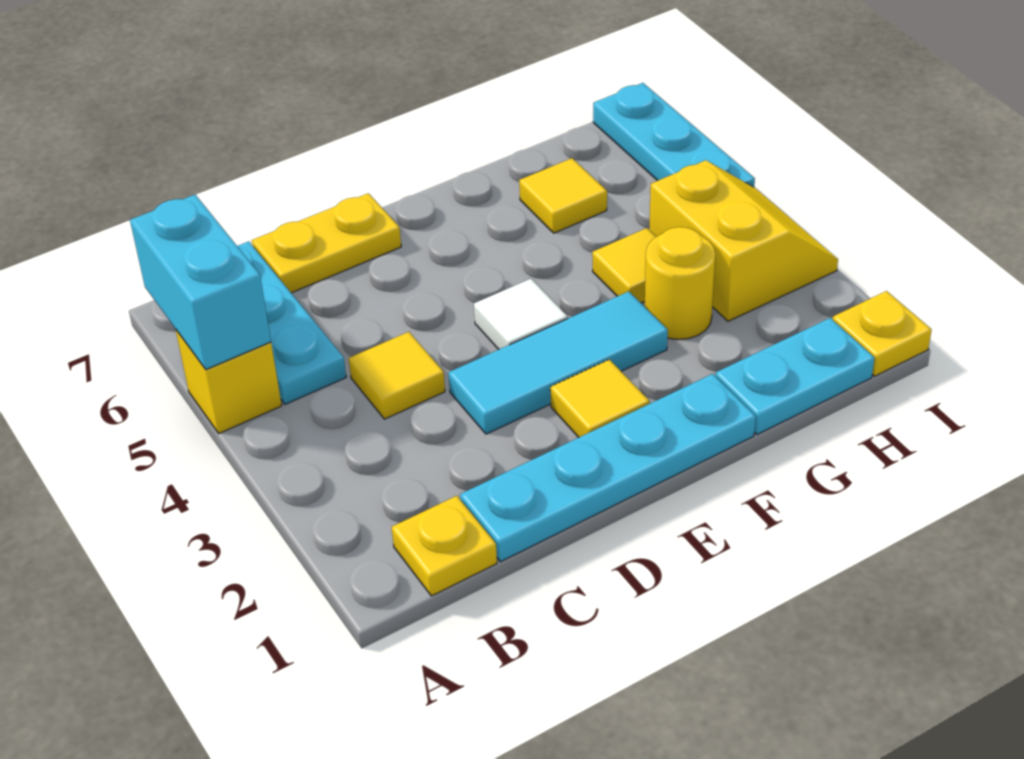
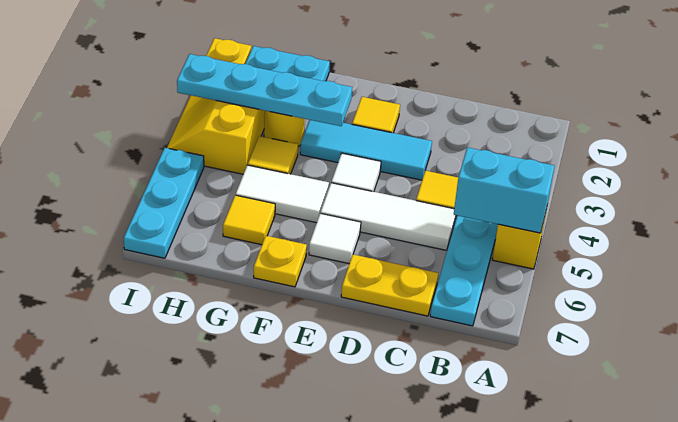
cyan 1x2 brick [130,195,271,370] -> cyan 1x2 brick turned to [454,147,554,233]
yellow 1x1 plate [392,496,497,596] -> yellow 1x1 plate moved to [254,236,307,287]
cyan 1x4 plate [460,374,756,562] -> cyan 1x4 plate moved to [177,54,352,126]
none -> white 1x3 tile [321,183,456,250]
none -> white 1x1 tile [309,213,361,264]
none -> white 1x2 tile [236,165,329,223]

